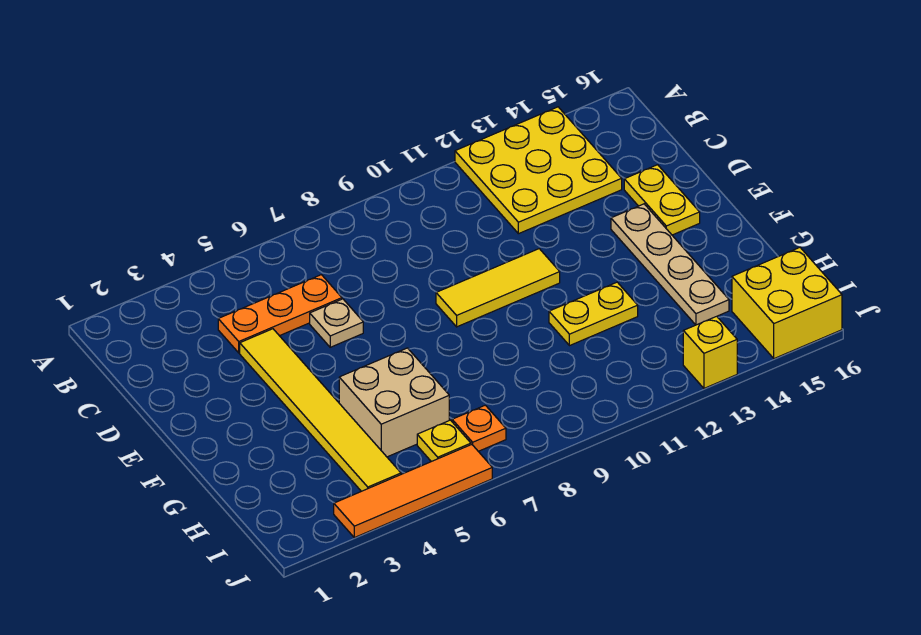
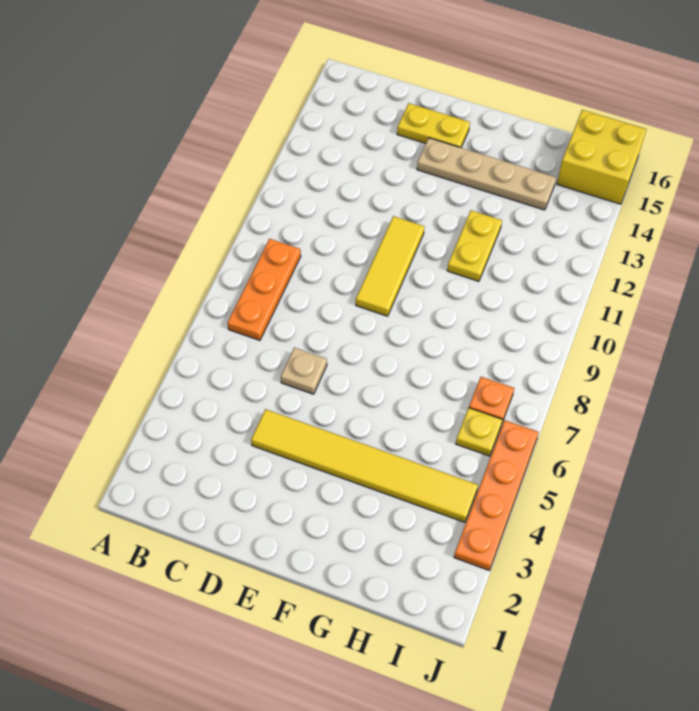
yellow 3x3 plate [455,107,622,234] -> none
orange 1x3 plate [218,275,342,353] -> orange 1x3 plate moved to [227,239,301,340]
tan 2x2 brick [339,348,449,457] -> none
orange 1x4 tile [334,445,492,538] -> orange 1x4 plate [454,420,539,570]
yellow 1x1 brick [683,316,737,388] -> none

